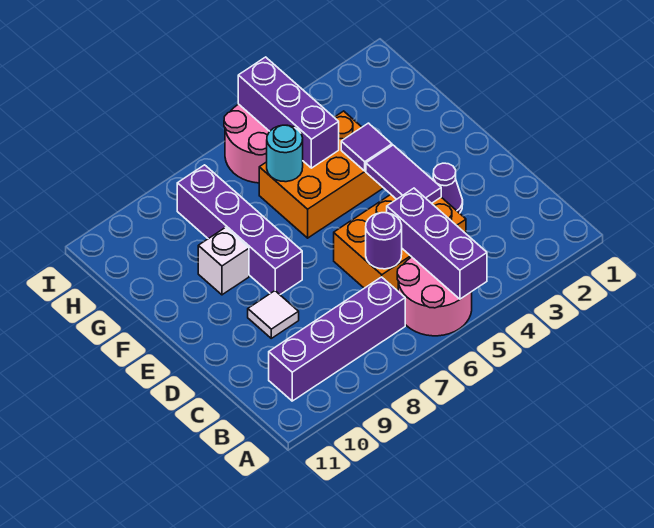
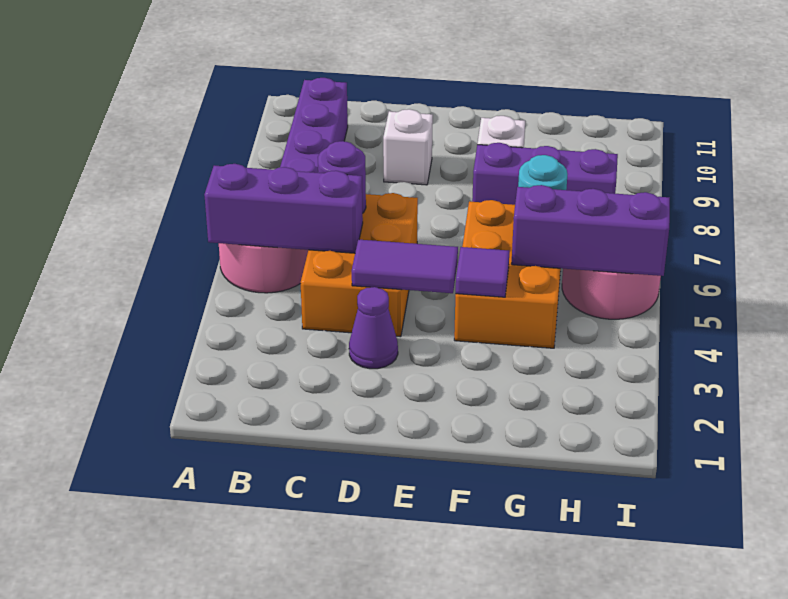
white 1x1 tile [248,291,299,338] -> white 1x1 brick [383,109,433,185]
purple 1x4 brick [177,165,302,294] -> purple 1x3 brick [472,143,618,205]

